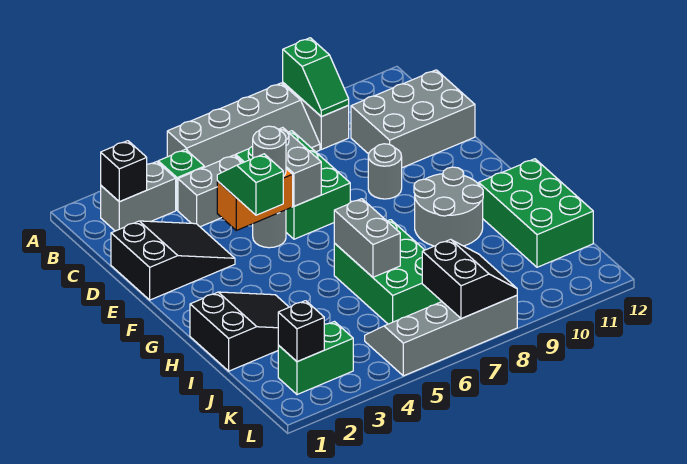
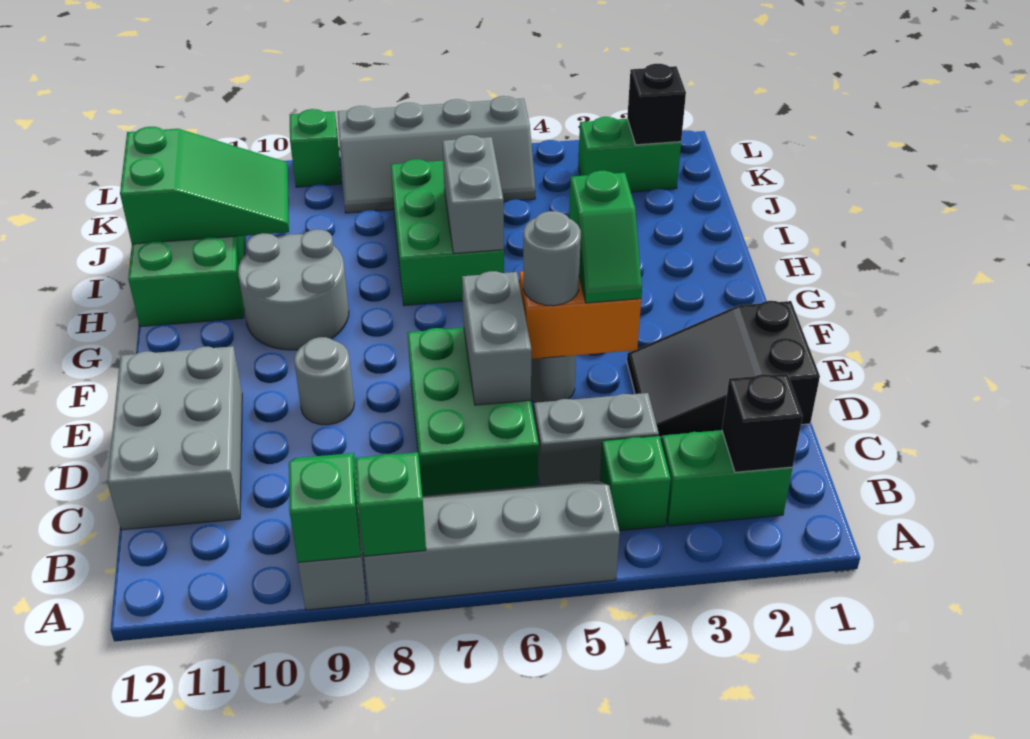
none -> green 1x1 brick [355,452,426,556]
grey 1x2 brick [101,162,176,231] -> green 1x2 brick [661,430,792,526]
grey 2x3 brick [351,70,475,168] -> grey 2x3 brick turned to [107,346,242,530]
black 2x3 slope [190,292,289,371] -> none
none -> green 2x3 slope [120,127,289,244]
black 2x2 slope [422,239,517,319] -> none
none -> green 1x1 brick [290,109,341,187]

